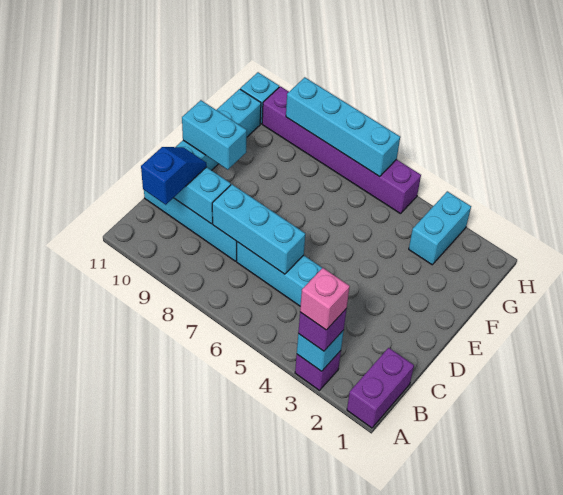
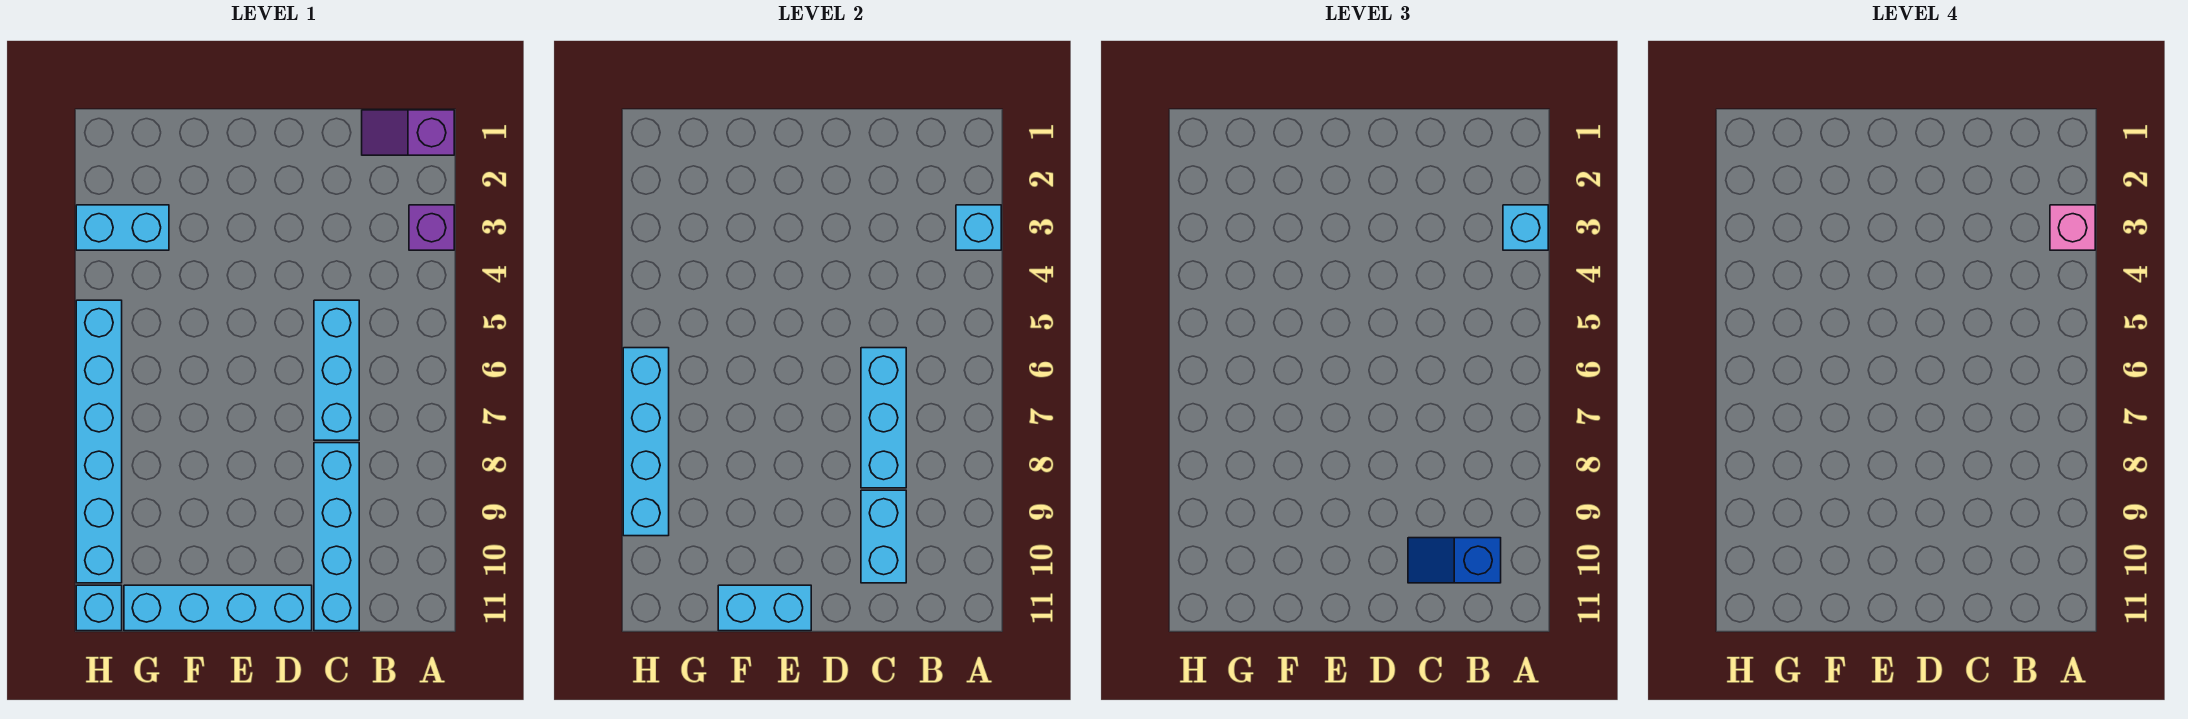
purple 1x2 brick [347,348,414,428] -> purple 1x2 slope [362,110,454,155]
purple 1x1 brick [298,309,346,351] -> cyan 1x1 brick [1503,205,1548,250]
cyan 1x2 brick [182,100,247,170] -> cyan 1x2 brick turned to [718,585,811,631]
purple 1x6 brick [262,86,421,214] -> cyan 1x6 brick [76,300,122,583]

